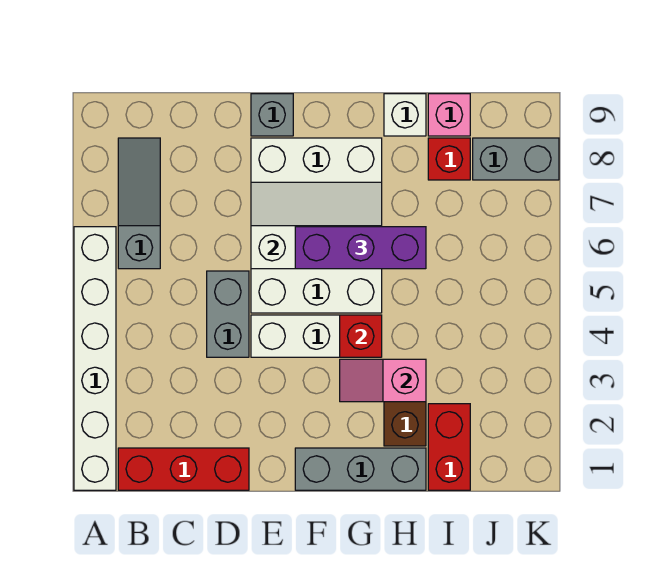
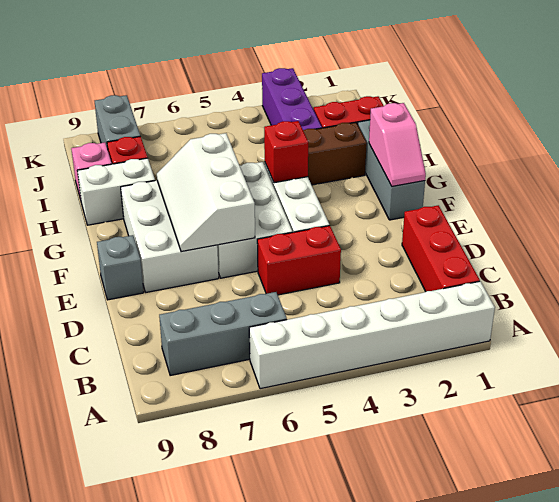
grey 1x3 slope [118,138,160,269] -> grey 1x3 brick [159,292,287,376]
grey 1x2 brick [207,271,249,357] -> red 1x2 brick [257,226,341,295]
purple 1x3 brick [295,227,426,269] -> purple 1x3 brick moved to [262,68,322,130]
pink 1x2 slope [340,359,426,402] -> pink 1x2 slope moved to [369,103,426,186]
white 1x1 brick [384,94,426,136] -> white 1x2 brick [77,158,155,225]

